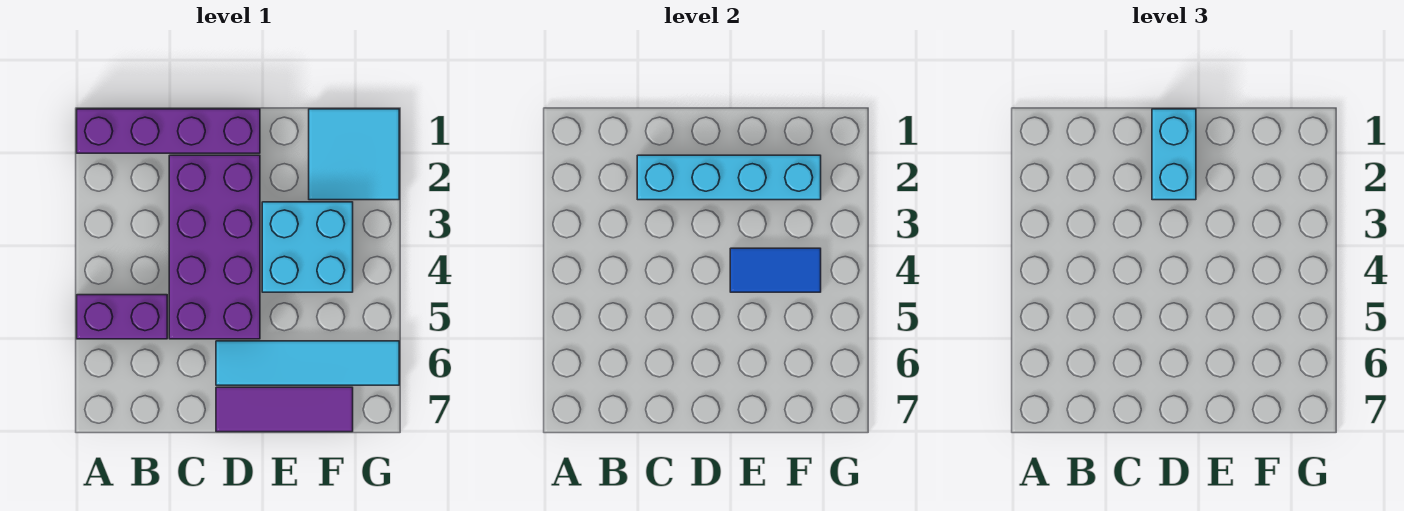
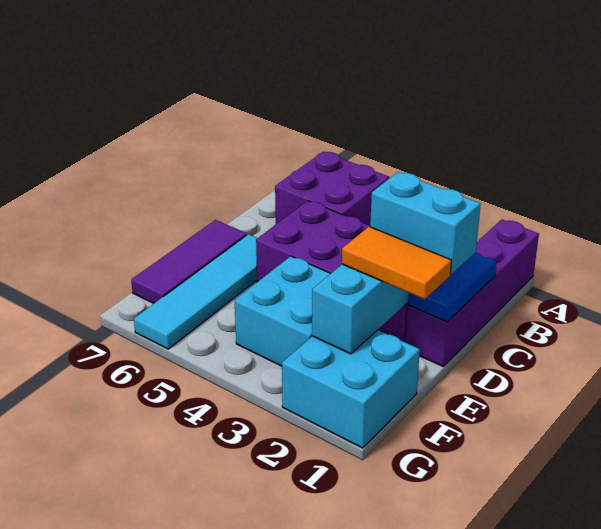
purple 1x2 brick [77,295,167,339] -> purple 2x2 brick [275,152,389,226]
none -> orange 1x2 tile [342,227,452,299]
blue 1x2 tile [730,248,821,292] -> blue 1x2 tile moved to [408,253,496,322]
cyan 2x2 tile [309,109,399,200] -> cyan 2x2 brick [282,330,420,448]

